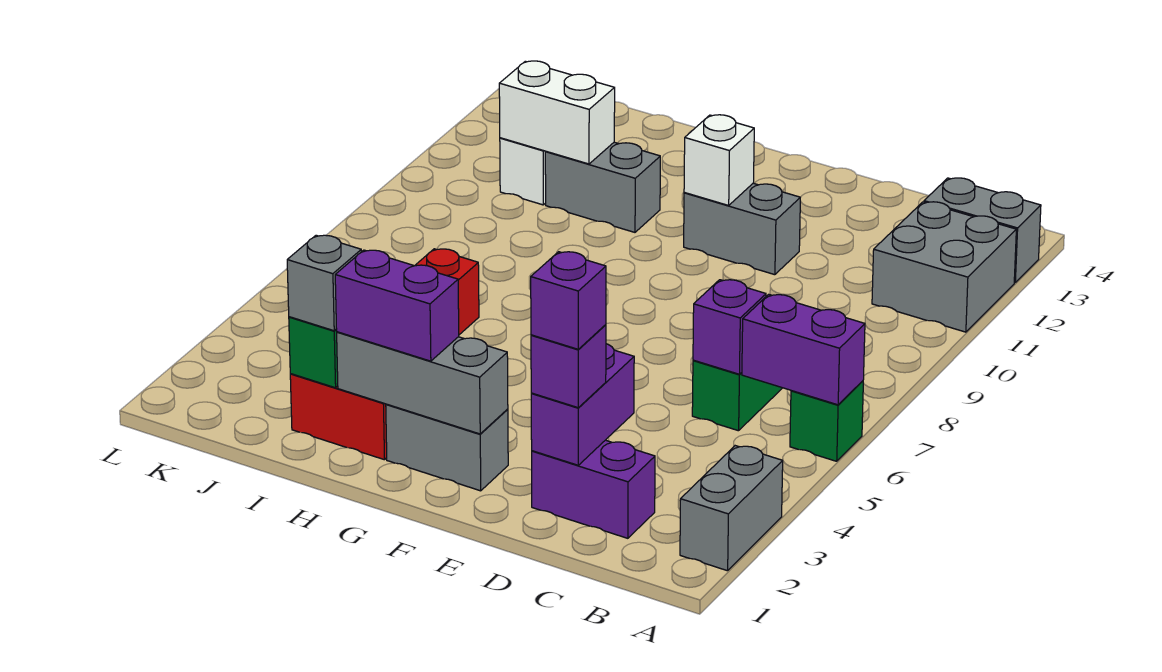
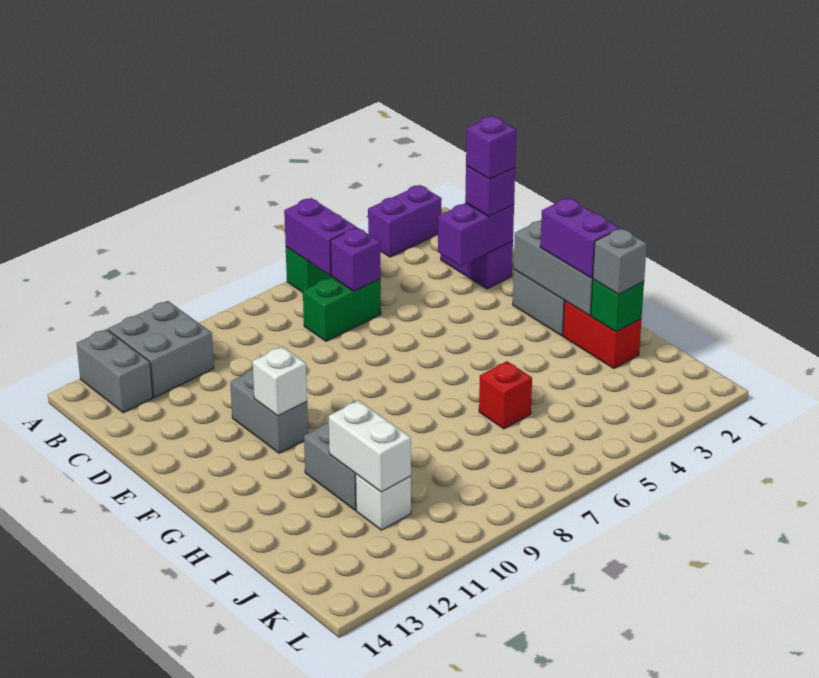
grey 1x2 brick [680,446,783,571] -> purple 1x2 brick [368,185,442,257]

